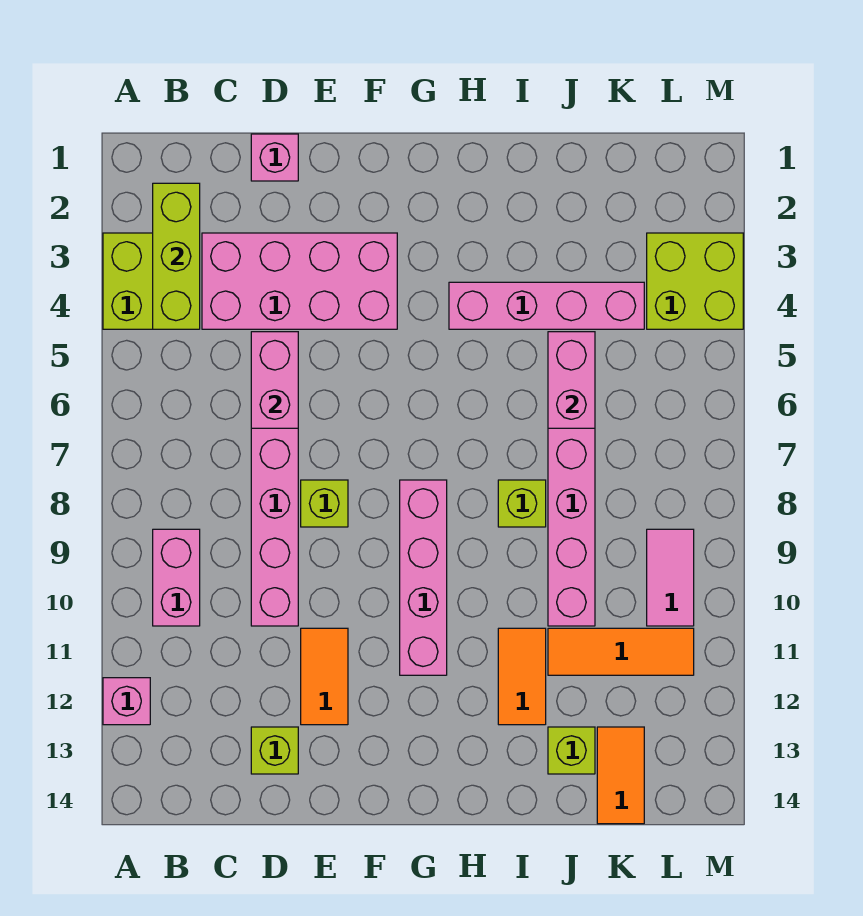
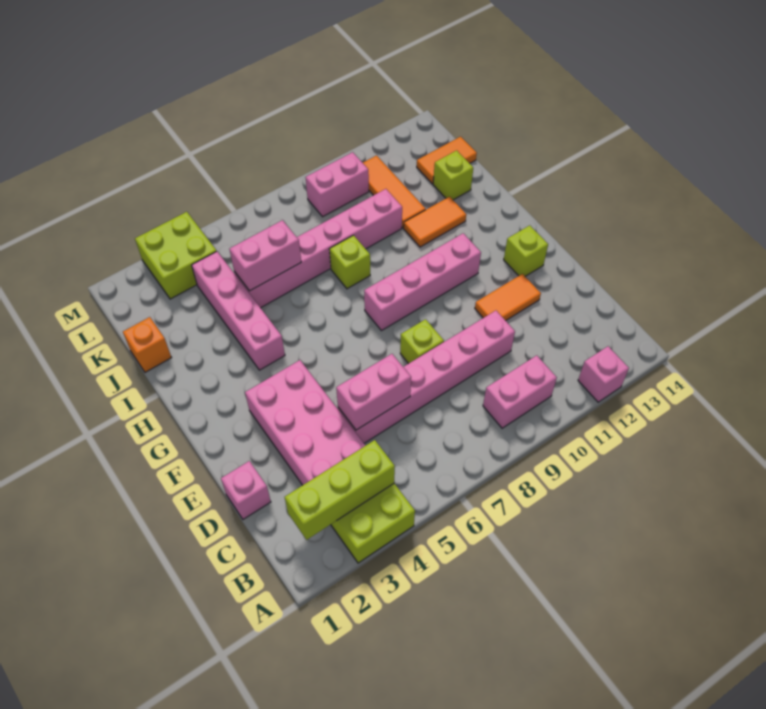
lime 1x1 brick [251,727,298,774] -> lime 1x1 brick moved to [504,225,548,276]
none -> orange 1x1 brick [123,317,171,372]
pink 1x2 tile [647,529,694,626] -> pink 1x2 brick [305,152,369,217]

